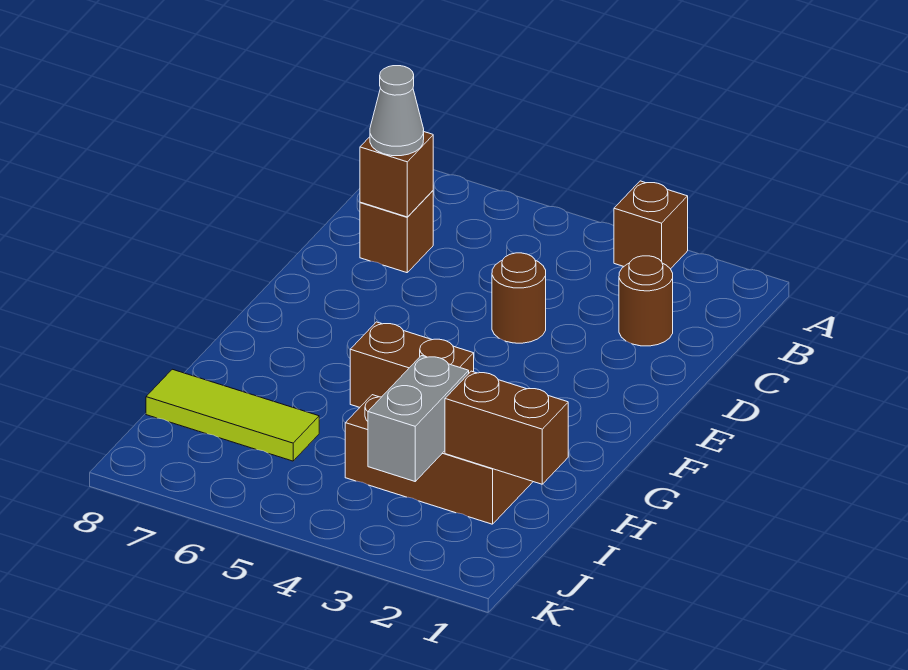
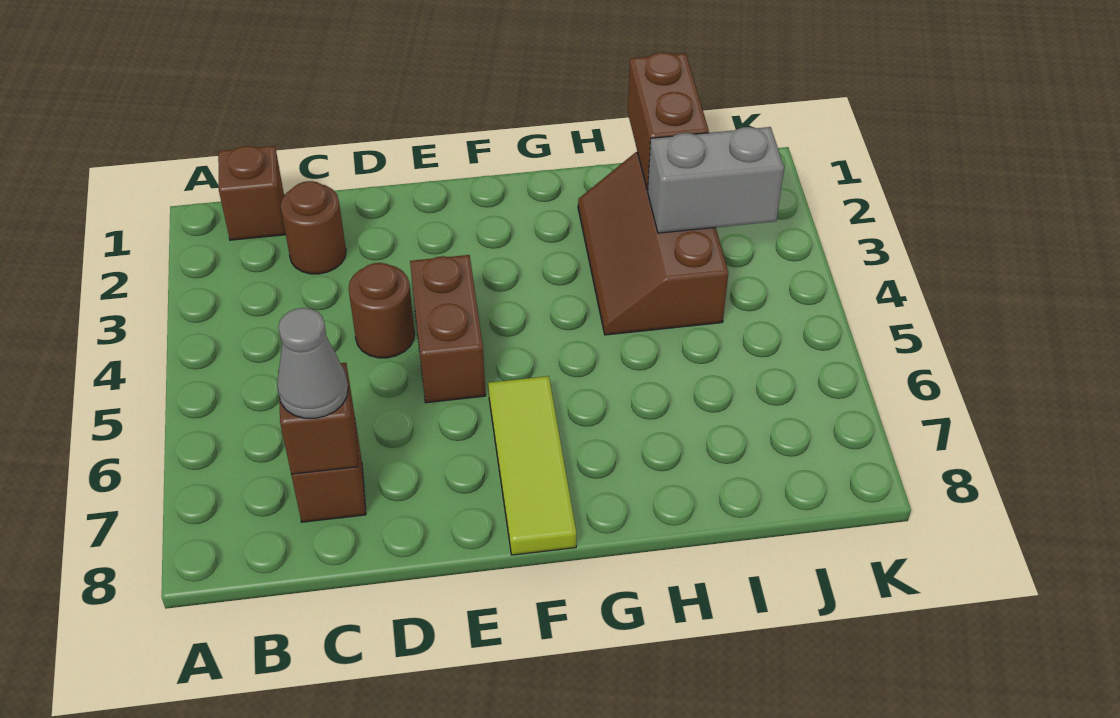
brown 1x1 brick [614,181,688,269] -> brown 1x1 brick moved to [218,146,286,240]
brown 1x2 brick [350,322,474,407] -> brown 1x2 brick moved to [410,255,486,403]
lime 1x3 tile [146,369,319,461] -> lime 1x3 tile moved to [488,376,576,555]

